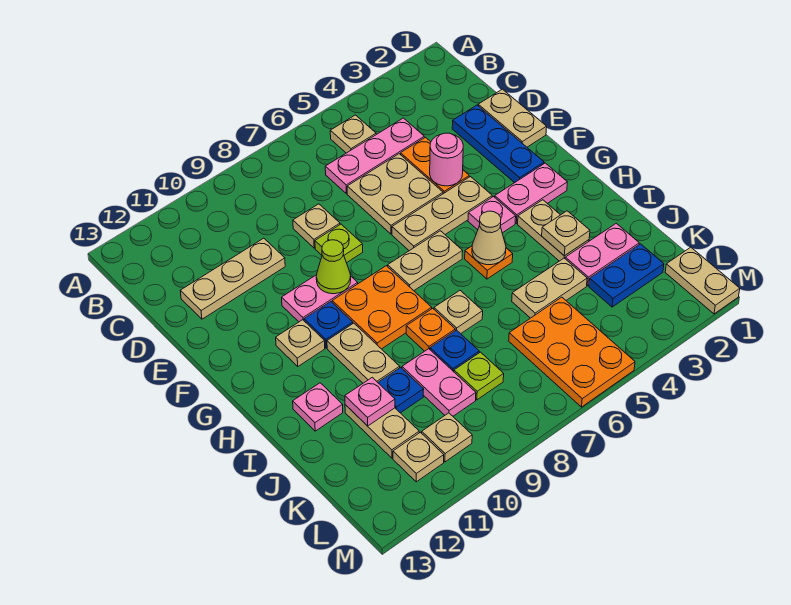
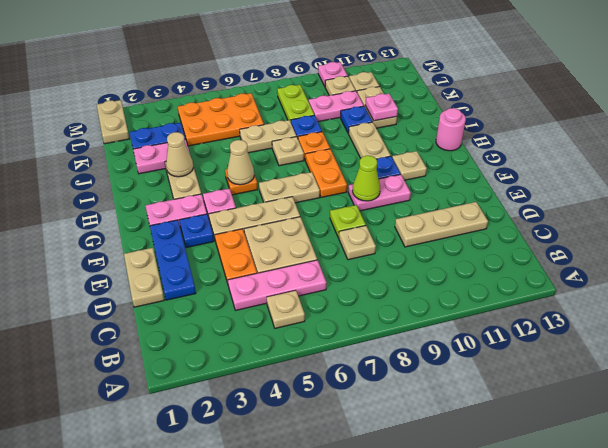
pink 1x1 round brick [430,133,463,186] -> pink 1x1 round brick moved to [436,108,466,151]
none -> blue 1x1 plate [180,214,214,248]
orange 2x2 plate [332,266,432,349] -> orange 1x2 plate [305,149,347,197]
tan 1x1 plate [542,211,590,256] -> tan 1x1 cone [166,132,193,177]
pink 1x1 plate [293,383,343,431] -> pink 1x1 plate moved to [318,62,348,86]
tan 1x2 plate [512,258,587,318] -> tan 1x2 plate moved to [240,120,296,153]
pink 1x2 plate [402,349,476,416] -> pink 1x2 plate turned to [309,91,364,122]
orange 2x3 plate [509,297,635,407] -> orange 2x3 plate turned to [178,93,264,146]
lime 1x1 plate [454,352,504,400] -> lime 1x2 plate [277,85,314,122]

